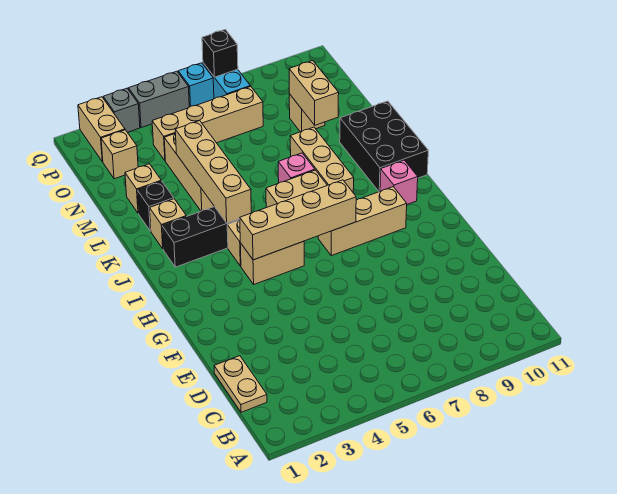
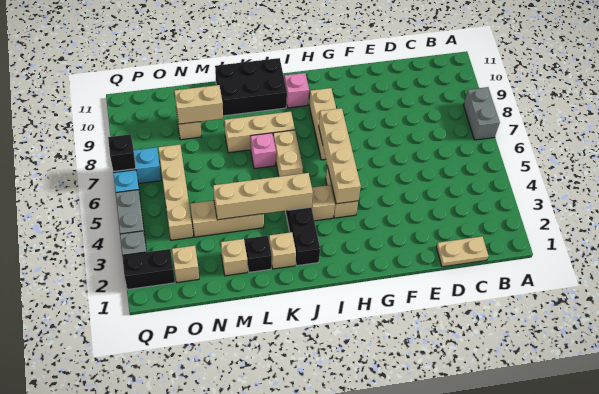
none -> grey 1x2 brick [464,87,500,140]
tan 1x2 brick [78,97,125,162] -> black 1x2 brick [122,249,175,289]

